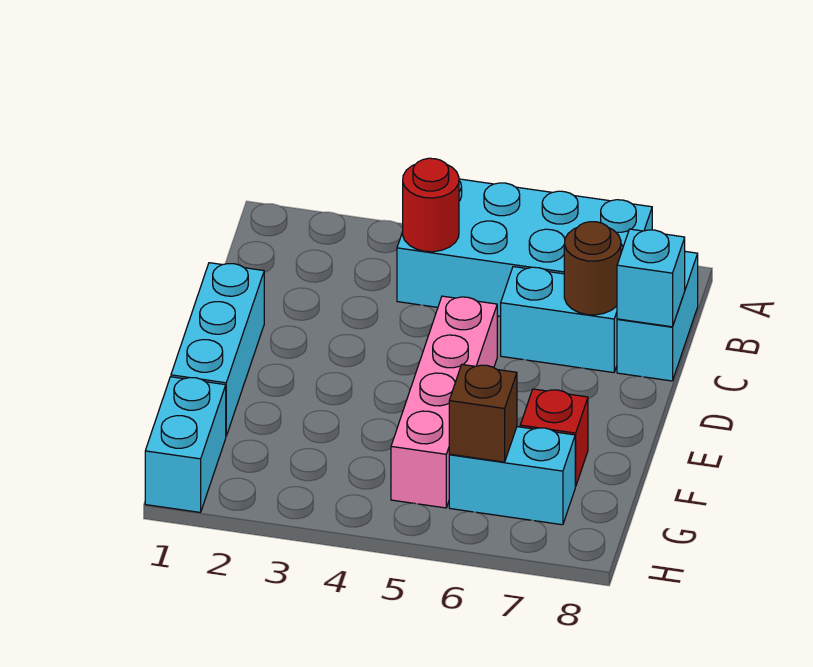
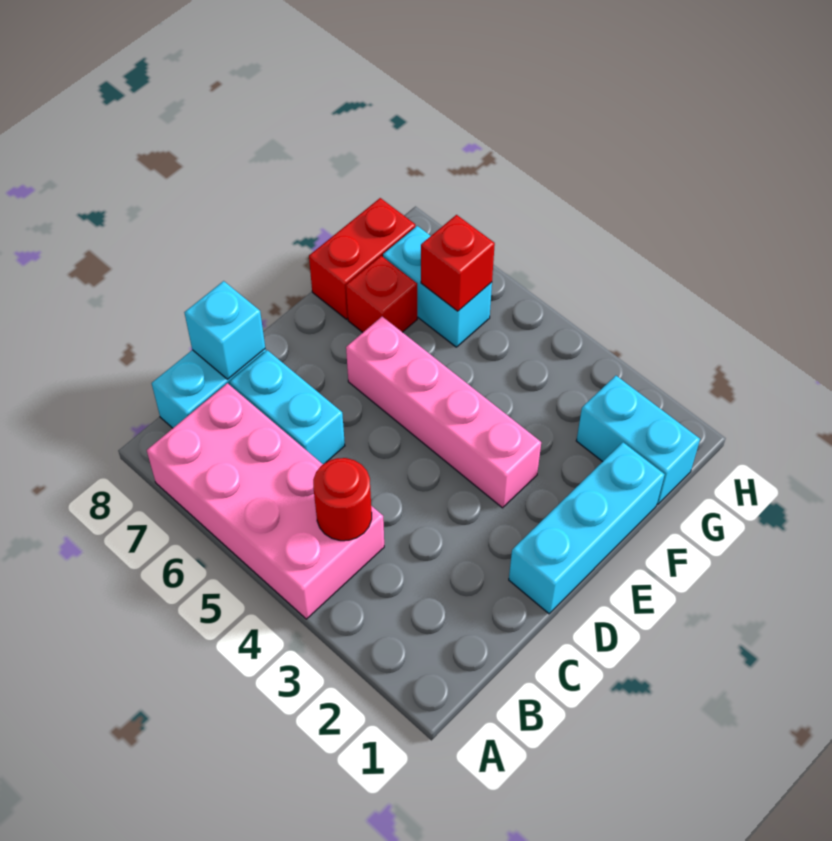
cyan 2x4 brick [397,179,652,316] -> pink 2x4 brick [147,383,384,619]
brown 1x1 round brick [564,222,621,315] -> none
pink 1x4 brick [391,296,497,508] -> pink 1x4 brick turned to [346,317,541,508]
none -> red 1x2 brick [309,198,415,319]
cyan 1x2 brick [145,377,226,512] -> cyan 1x2 brick turned to [576,376,700,505]
brown 1x1 brick [449,365,517,462] -> red 1x1 brick [421,215,495,311]

